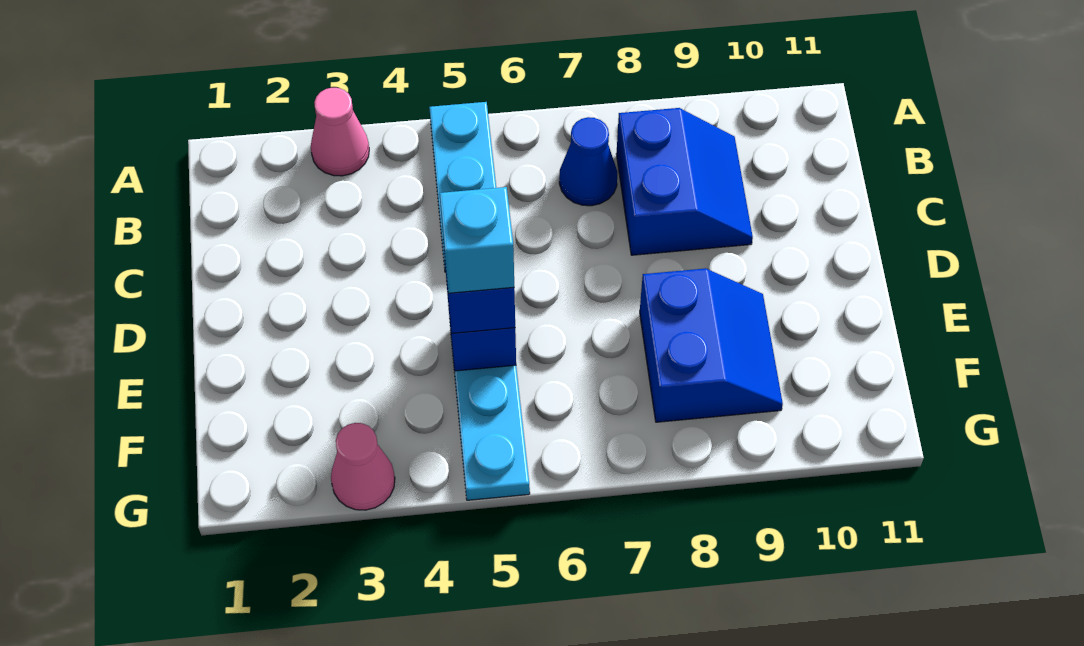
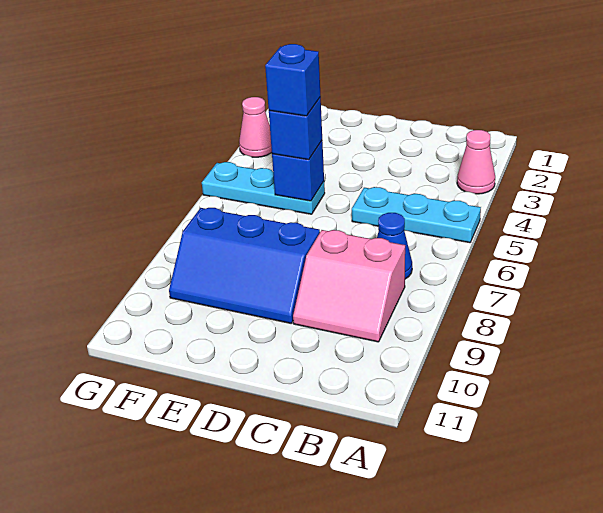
blue 2x2 slope [616,108,753,255] -> pink 2x2 slope [293,230,405,342]
cyan 1x1 brick [439,187,514,293] -> blue 1x1 brick [265,44,321,116]
blue 2x2 slope [640,268,783,422] -> blue 2x3 slope [169,208,320,323]

